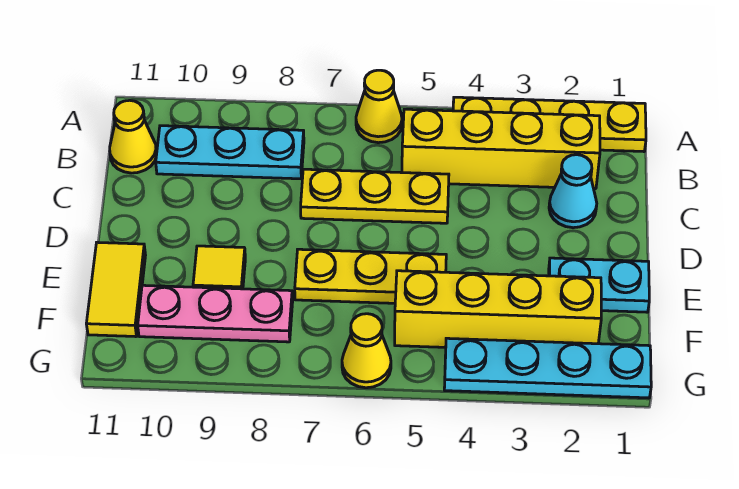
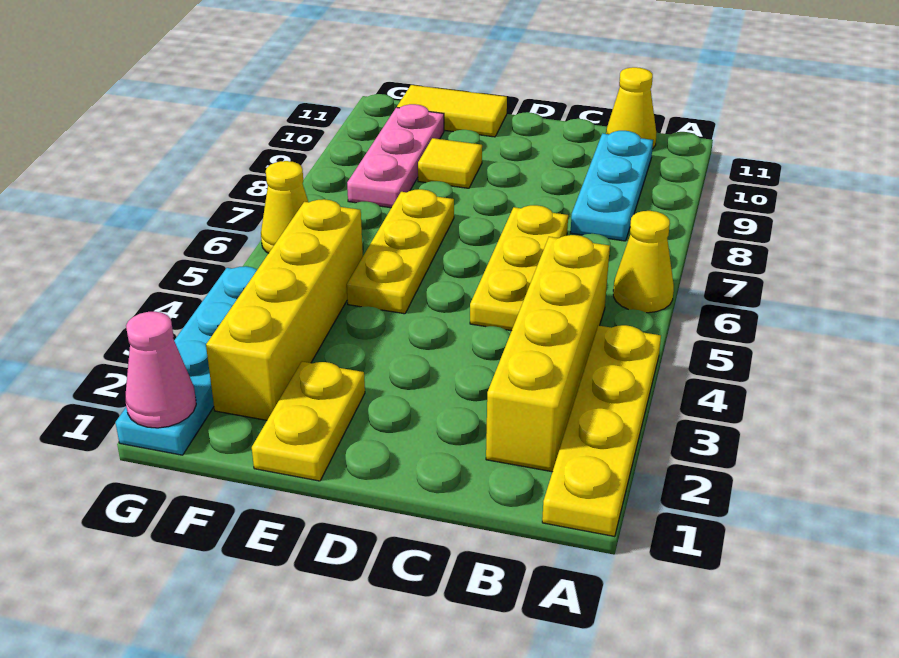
cyan 1x1 cone [549,155,597,228] -> none
cyan 1x2 plate [549,258,649,312] -> yellow 1x2 plate [252,362,365,481]
none -> pink 1x1 cone [125,312,196,428]

